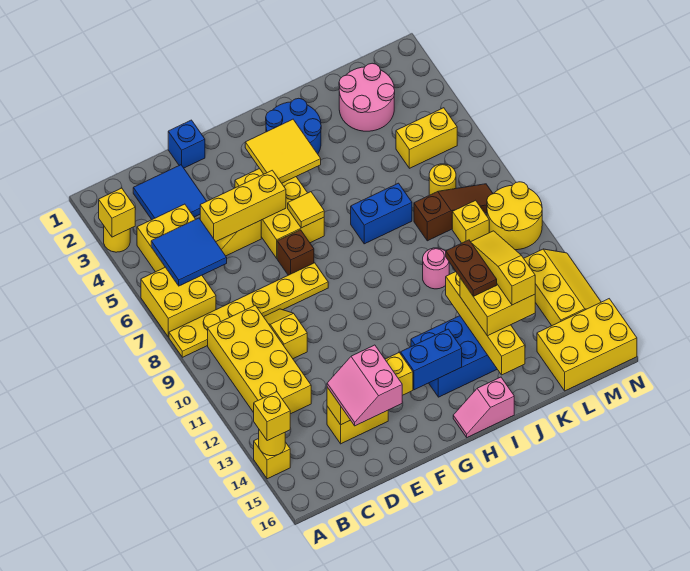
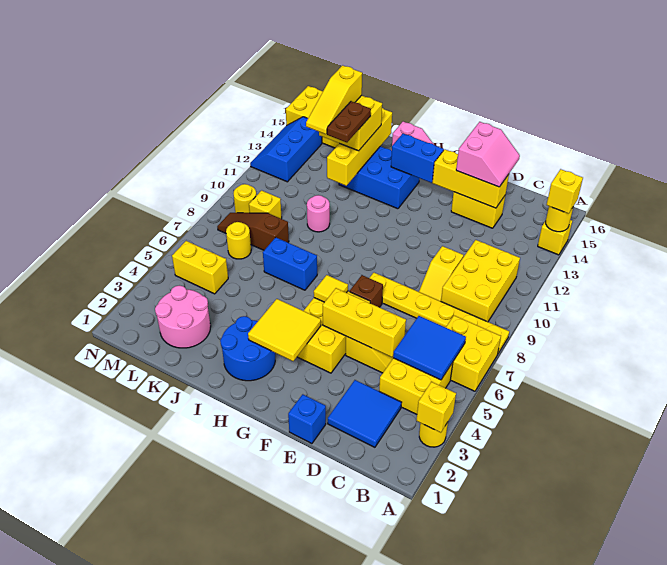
yellow 2x4 brick [208,305,311,414] -> yellow 2x3 brick [441,240,520,322]
yellow 2x2 round brick [487,182,542,250] -> yellow 1x1 round brick [234,184,256,213]
yellow 2x3 slope [524,249,601,326] -> blue 2x3 slope [250,117,322,182]

